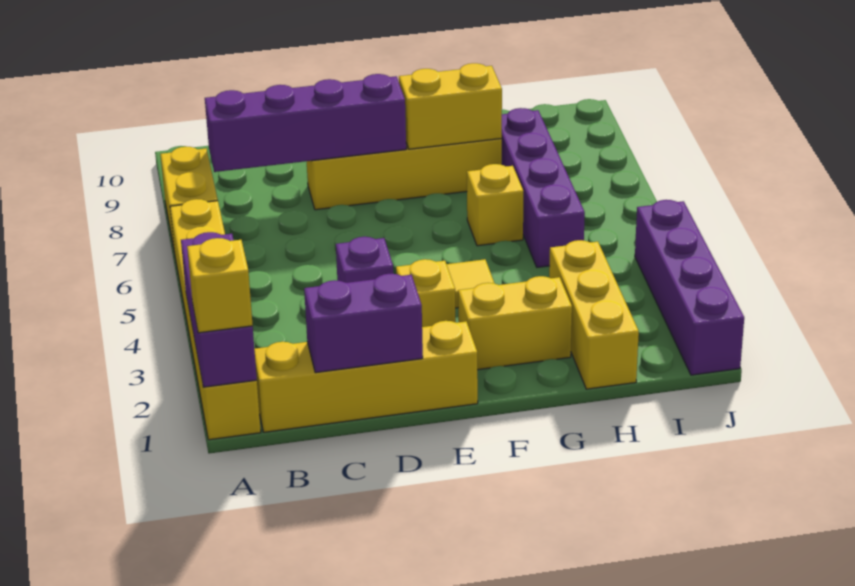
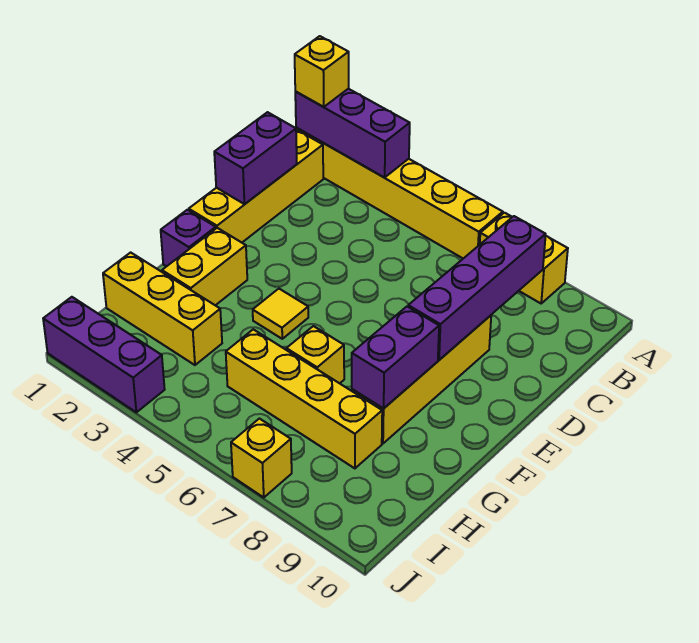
purple 1x1 brick [336,237,393,283] -> purple 1x1 brick moved to [161,210,216,267]
yellow 1x1 brick [396,259,456,327] -> yellow 1x1 brick moved to [231,419,292,497]
yellow 1x2 brick [399,63,502,149] -> purple 1x2 brick [352,307,439,408]
purple 1x4 brick [502,108,585,267] -> yellow 1x4 brick [226,329,382,468]
purple 1x4 brick [635,200,744,375] -> purple 1x3 brick [43,297,165,412]

